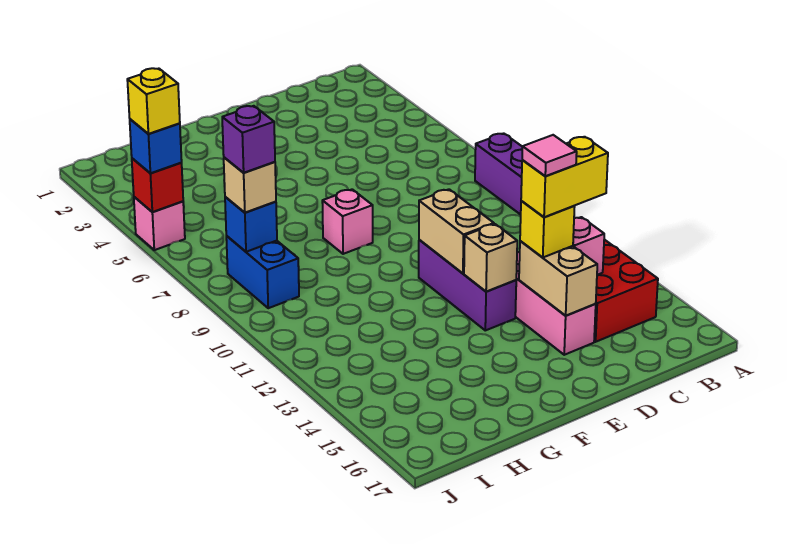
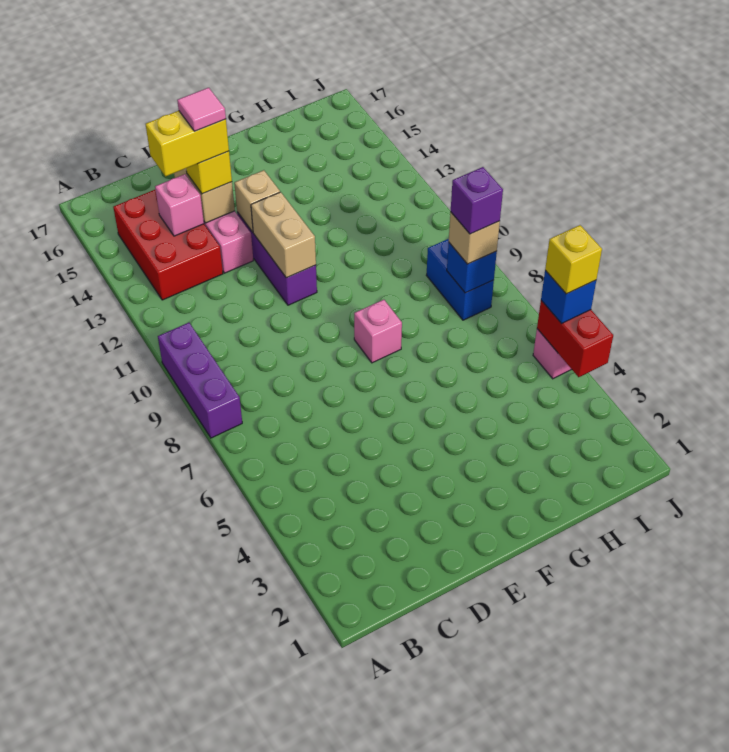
red 1x1 brick [132,158,183,212] -> red 1x2 brick [537,300,613,377]

